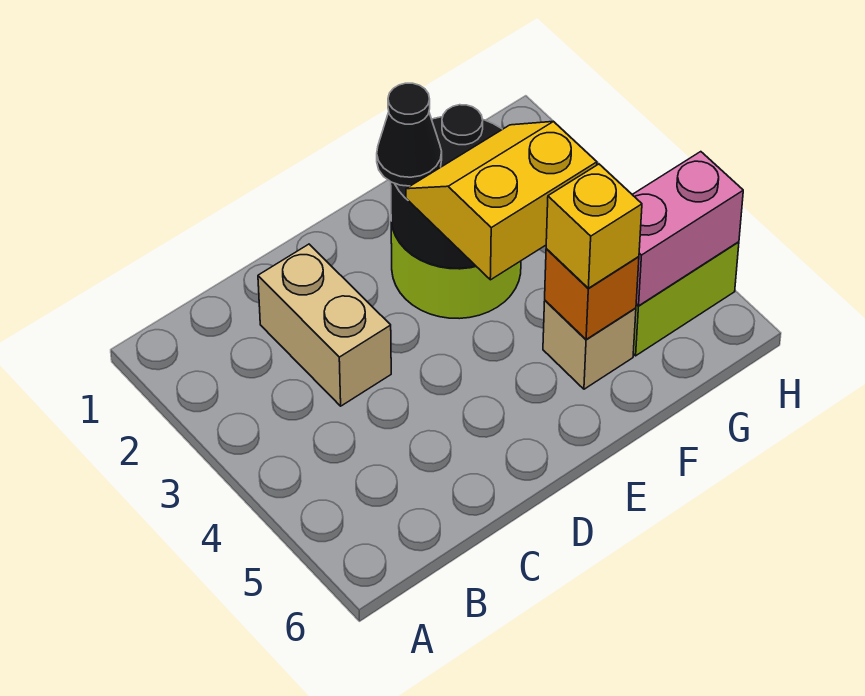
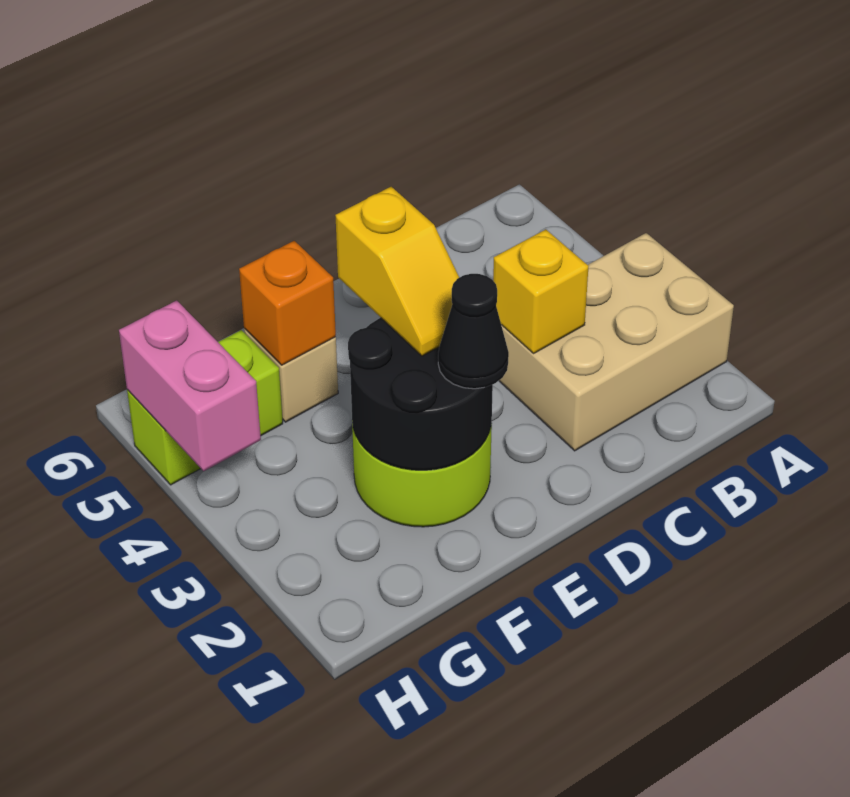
tan 1x2 brick [258,244,391,406] -> tan 2x3 brick [499,233,734,451]
yellow 2x2 slope [406,121,597,280] -> yellow 1x2 slope [335,187,459,356]
yellow 1x1 brick [546,164,642,288] -> yellow 1x1 brick moved to [493,229,588,353]
pink 1x2 brick [632,152,743,306] -> pink 1x2 brick turned to [119,300,261,471]

